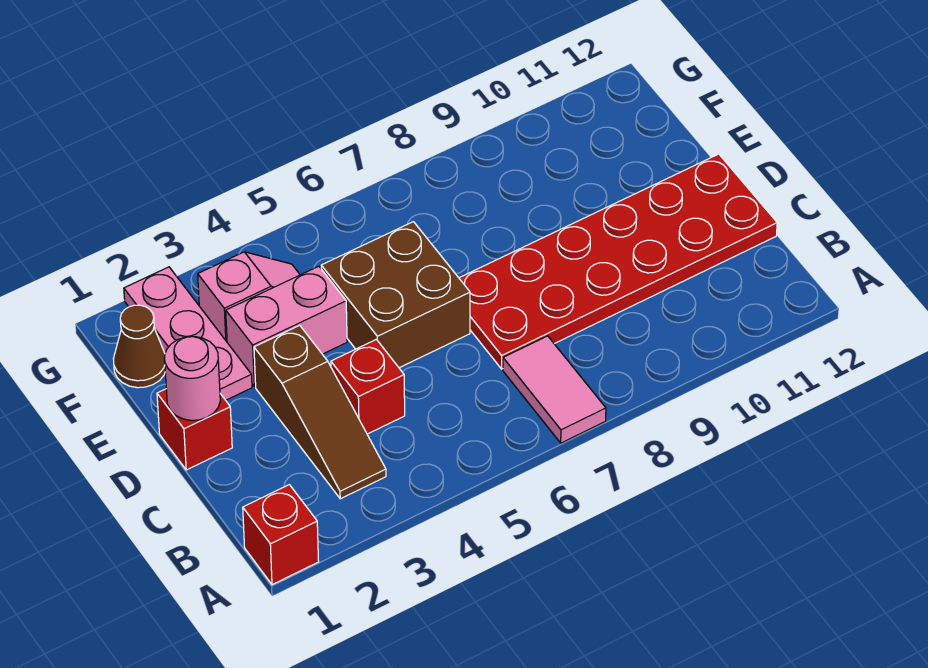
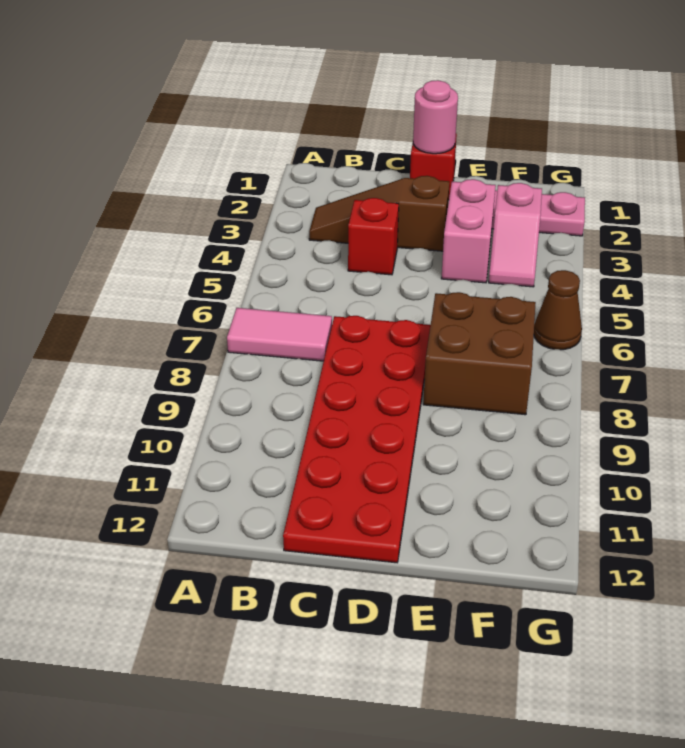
red 1x1 brick [243,485,319,585] -> none
brown 2x2 brick [321,222,470,368] -> brown 2x2 brick moved to [423,292,536,415]
brown 1x1 cone [113,305,165,388] -> brown 1x1 cone moved to [534,270,582,350]

